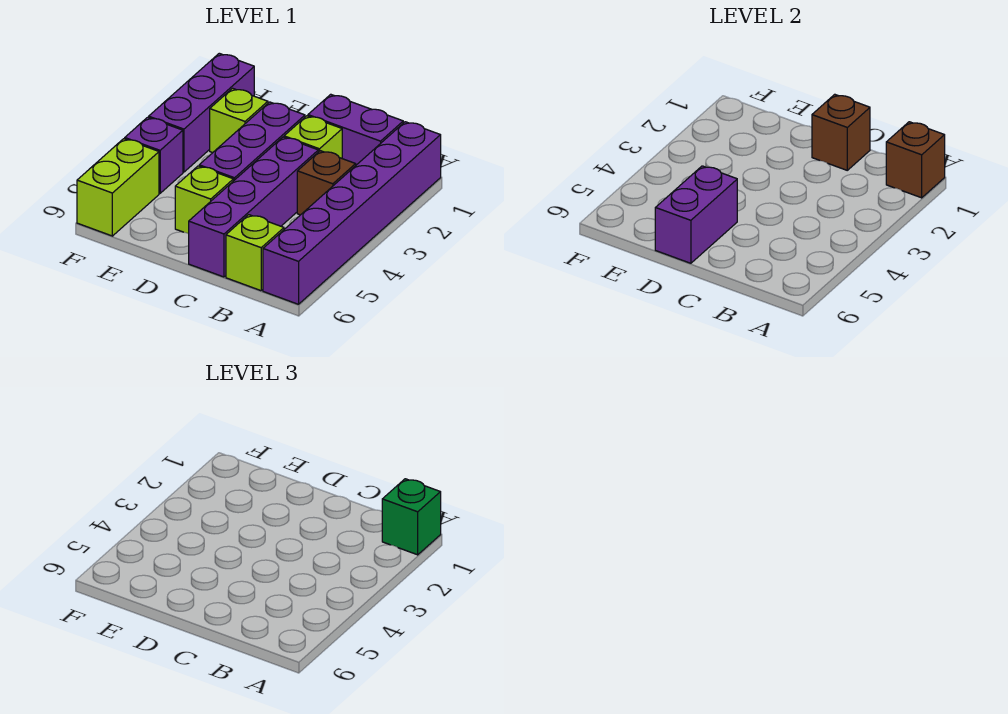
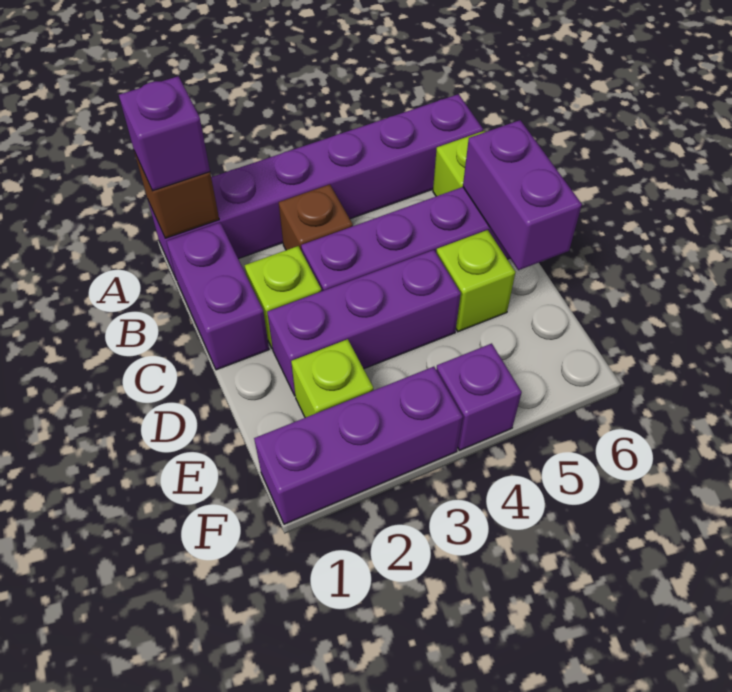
green 1x1 brick [382,479,441,555] -> purple 1x1 brick [119,76,210,191]
brown 1x1 brick [812,94,870,170] -> none
purple 1x2 brick [655,166,737,263] -> purple 1x2 brick turned to [463,120,582,270]
lime 1x2 brick [77,139,159,236] -> none

